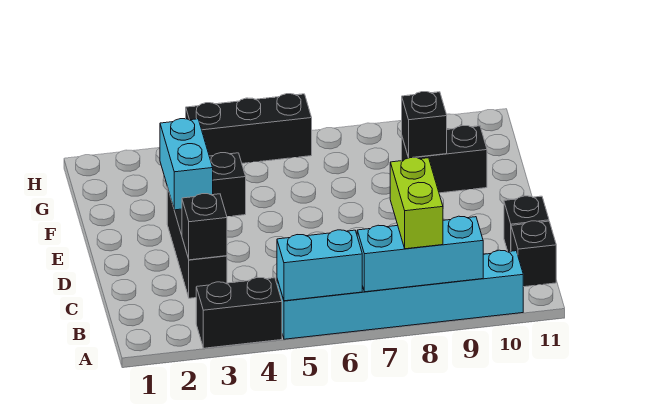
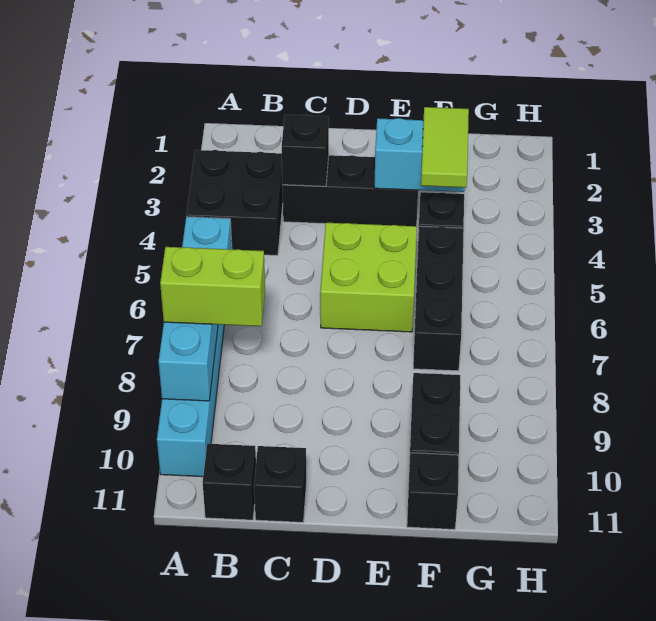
black 1x2 brick [196,277,282,348] -> black 2x2 brick [186,150,283,256]
cyan 1x2 brick [277,230,362,301] -> none
none -> lime 2x2 brick [320,223,417,332]
none -> lime 1x2 tile [421,107,469,188]
black 1x1 brick [402,92,447,158] -> black 1x1 brick moved to [407,453,459,529]
black 1x3 brick [186,94,312,163] -> black 1x3 brick moved to [413,226,464,371]

